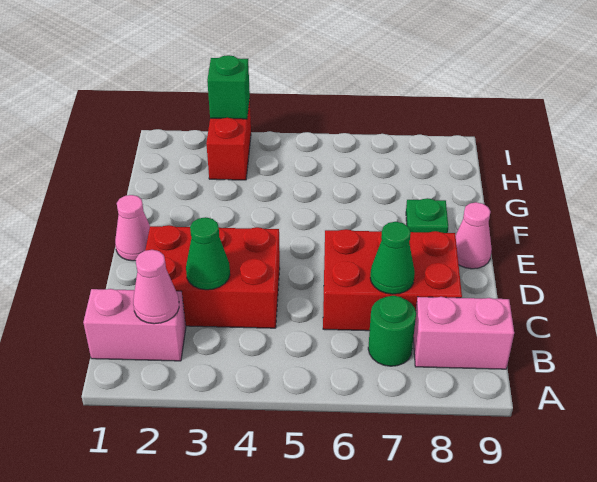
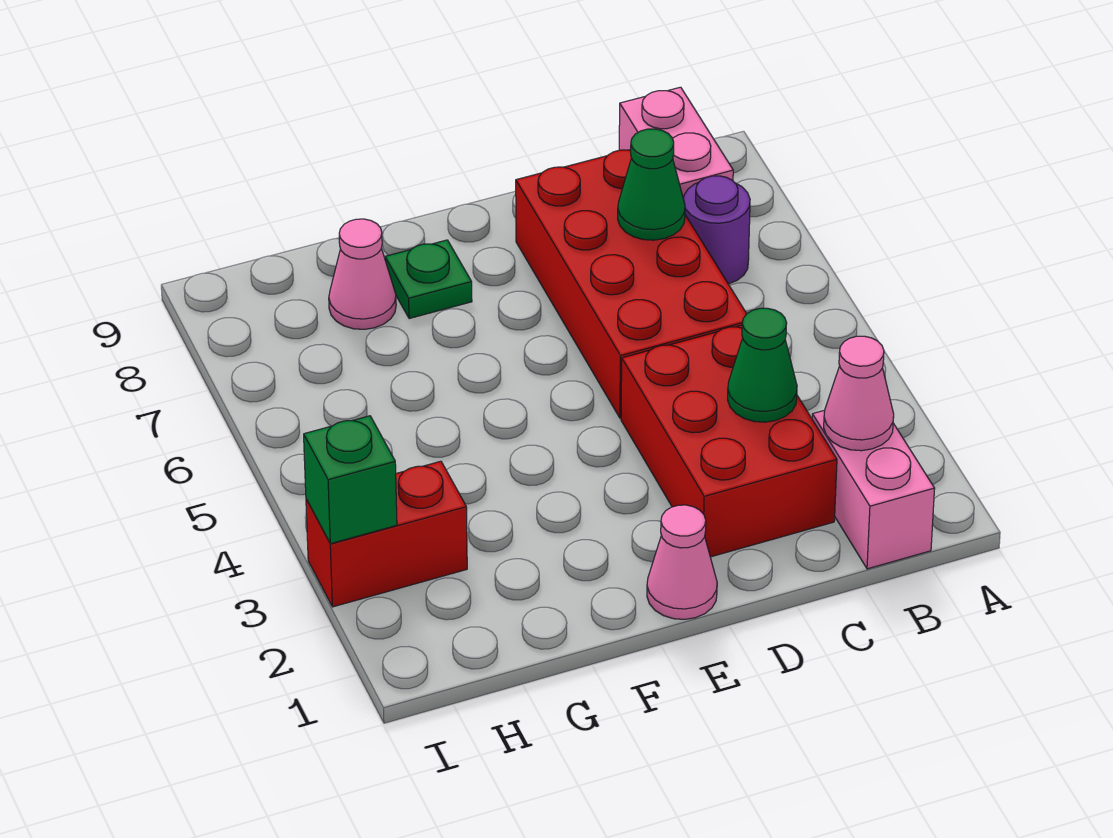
green 1x1 round brick [368,296,416,366] -> purple 1x1 round brick [684,176,750,284]
red 2x3 brick [323,229,462,331] -> red 2x4 brick [516,150,747,418]
pink 1x1 cone [456,202,492,269] -> pink 1x1 cone moved to [329,219,396,329]

